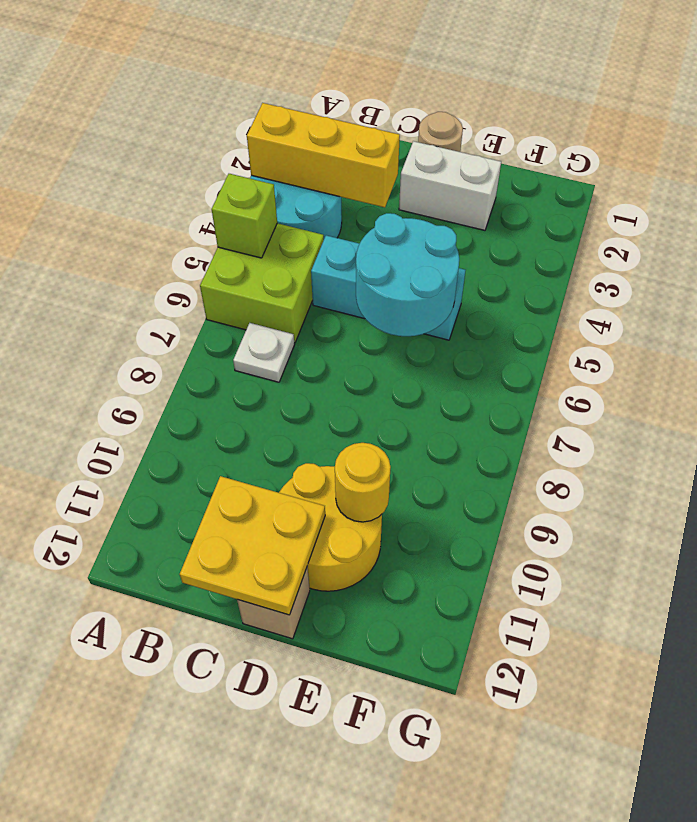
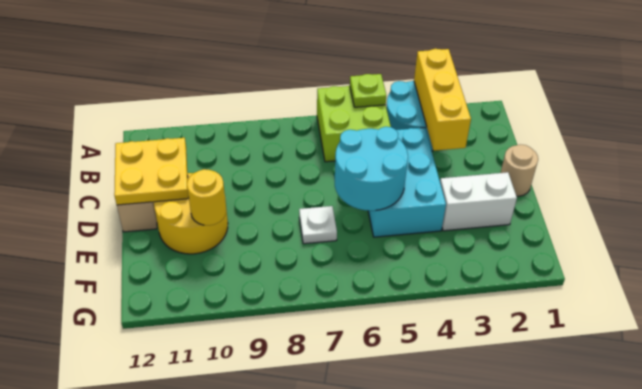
lime 1x1 brick [212,174,277,258] -> lime 1x1 plate [350,74,386,107]
white 1x1 plate [233,323,295,382] -> white 1x1 plate moved to [299,206,337,244]
cyan 1x3 brick [311,235,466,340] -> cyan 2x3 brick [368,128,446,237]
white 1x2 brick [399,141,501,230] -> white 1x2 brick turned to [440,172,517,231]

